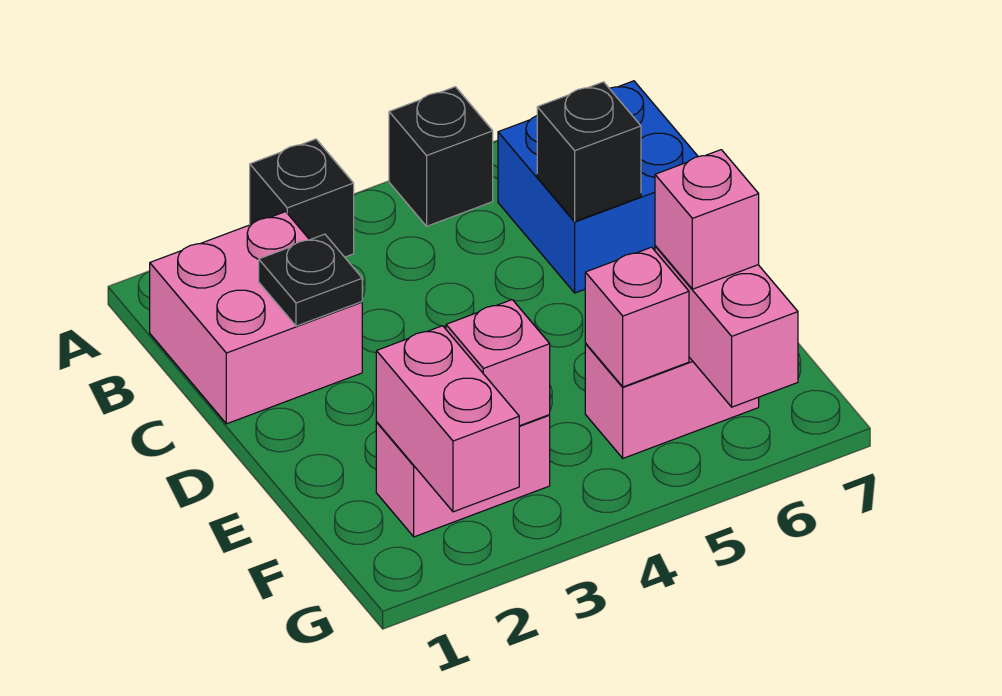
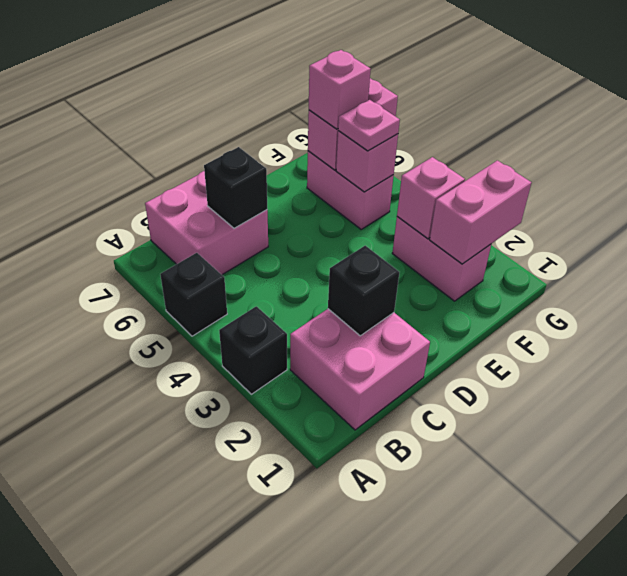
blue 2x2 brick [498,81,698,293] -> pink 2x2 brick [145,171,268,275]
black 1x1 plate [259,234,362,326] -> black 1x1 brick [328,246,399,336]
none -> pink 1x1 plate [338,100,400,151]

